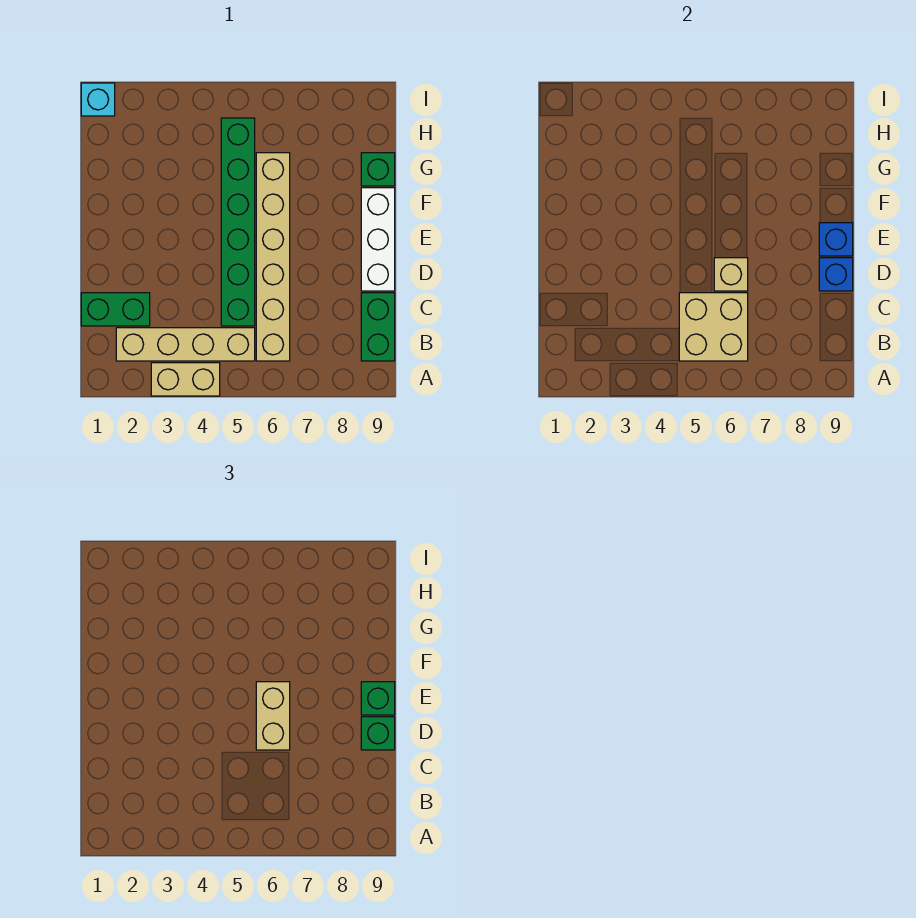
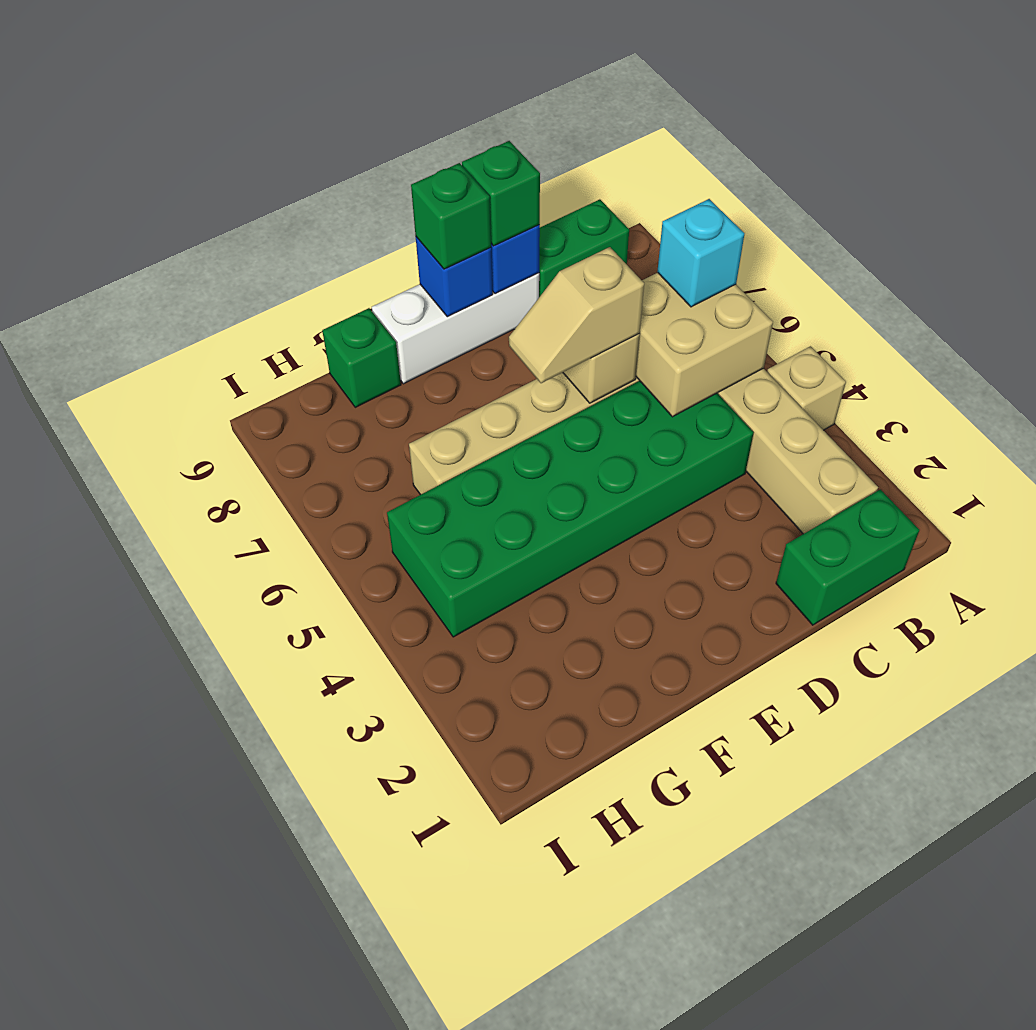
tan 1x2 brick [151,363,220,396] -> tan 1x1 brick [767,346,846,430]
green 1x2 brick [81,293,150,326] -> green 1x2 brick turned to [776,489,919,625]
green 1x6 brick [221,118,255,326] -> green 2x6 brick [387,381,754,637]
tan 1x2 brick [256,682,290,750] -> tan 1x2 slope [509,247,644,383]
cyan 1x1 brick [81,83,115,116] -> cyan 1x1 brick moved to [657,199,744,307]

